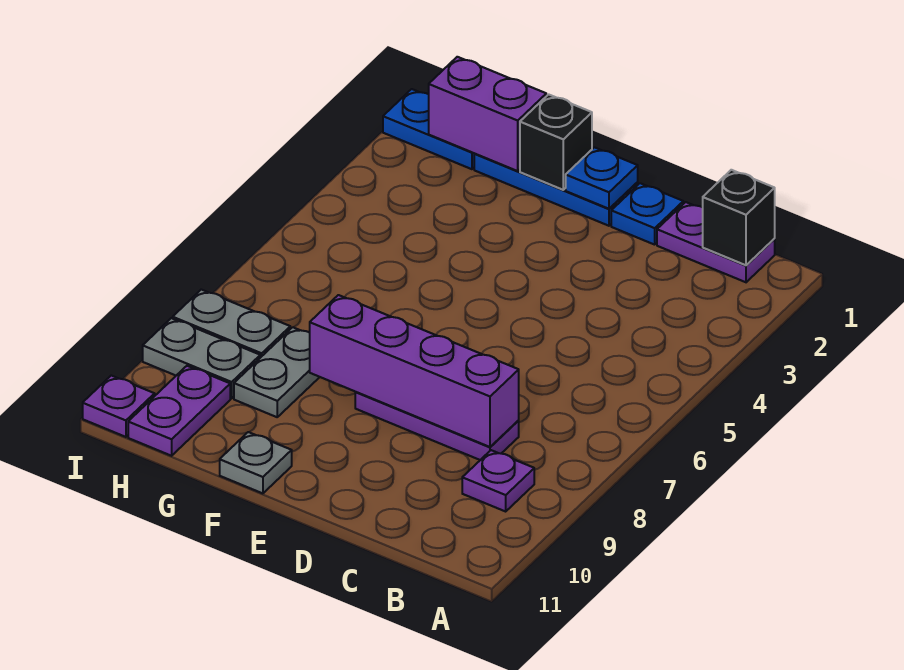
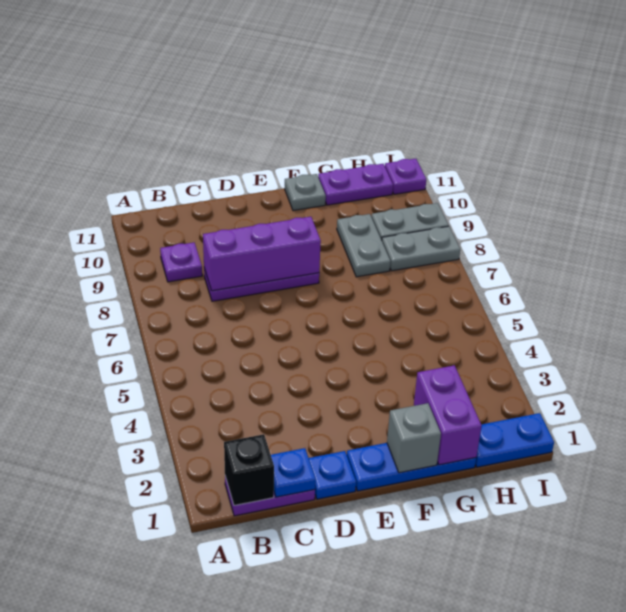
purple 1x4 brick [310,295,519,447] -> purple 1x3 brick [203,217,321,291]
blue 1x1 plate [566,147,638,209] -> blue 1x1 plate moved to [271,448,316,497]
black 1x1 brick [520,94,592,190] -> grey 1x1 brick [387,403,441,473]
purple 1x2 brick [429,57,546,171] -> purple 1x2 brick turned to [414,365,482,465]
purple 1x2 plate [128,366,230,456] -> purple 1x2 plate turned to [318,164,393,205]

